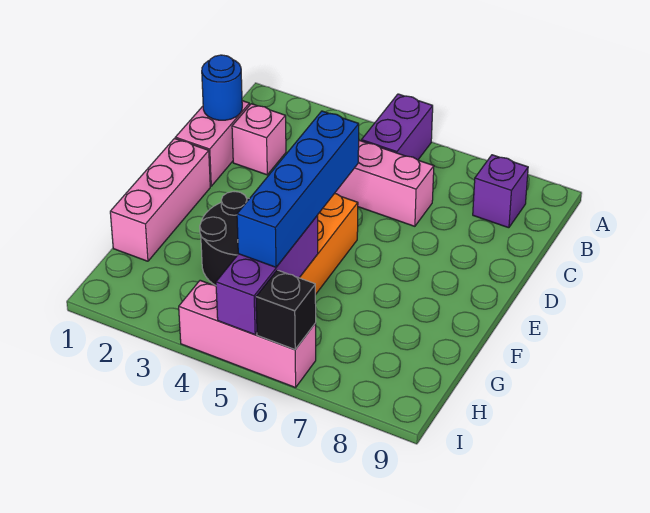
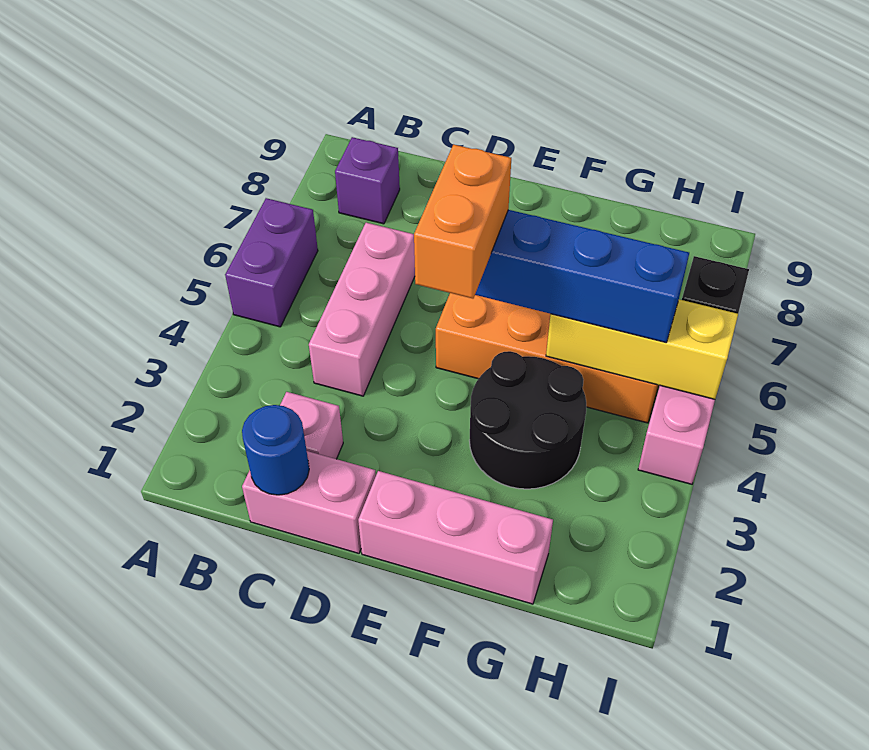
purple 1x2 brick [362,94,433,160] -> purple 1x2 brick turned to [225,198,318,327]
none -> orange 1x2 brick [414,145,511,299]
purple 1x3 brick [216,215,318,335] -> yellow 1x3 brick [546,300,738,399]

